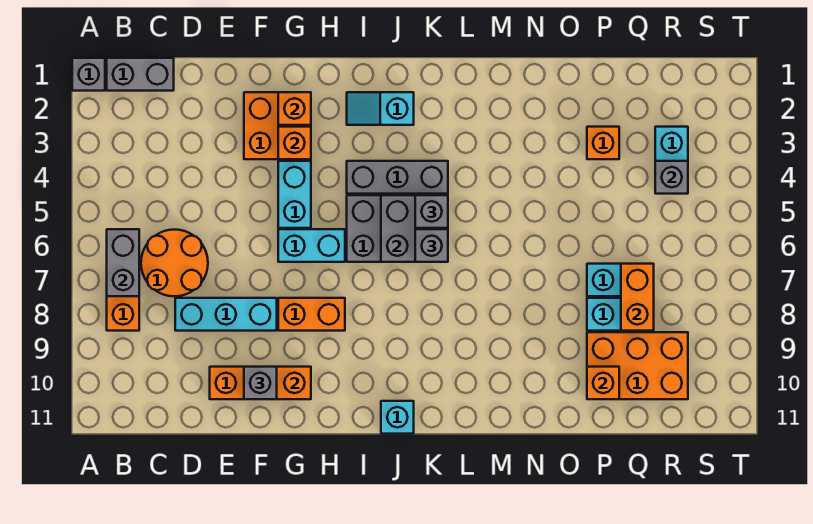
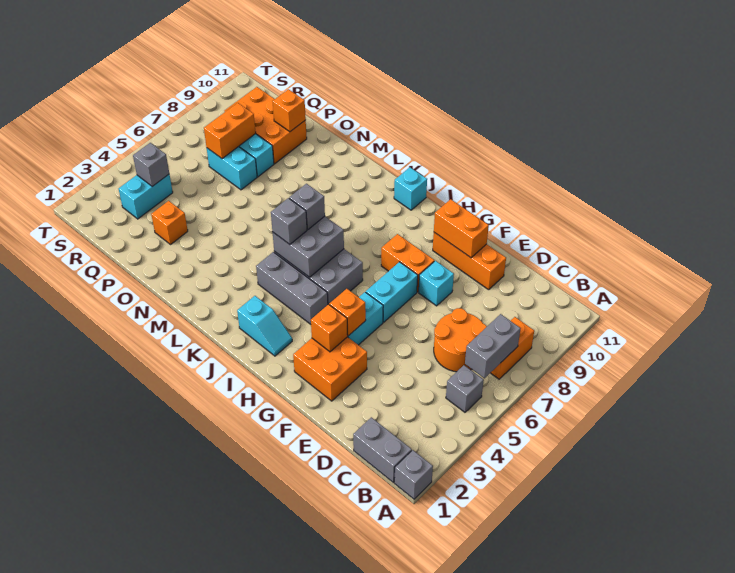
cyan 1x3 brick [175,298,277,331] -> cyan 1x1 brick [419,261,454,306]
grey 1x1 brick [244,367,277,399] -> grey 1x1 brick moved to [446,365,484,412]
orange 1x1 brick [278,92,311,125] -> orange 1x1 brick moved to [329,289,366,336]
cyan 1x2 brick [278,229,345,262] -> cyan 1x2 brick turned to [366,262,418,322]

